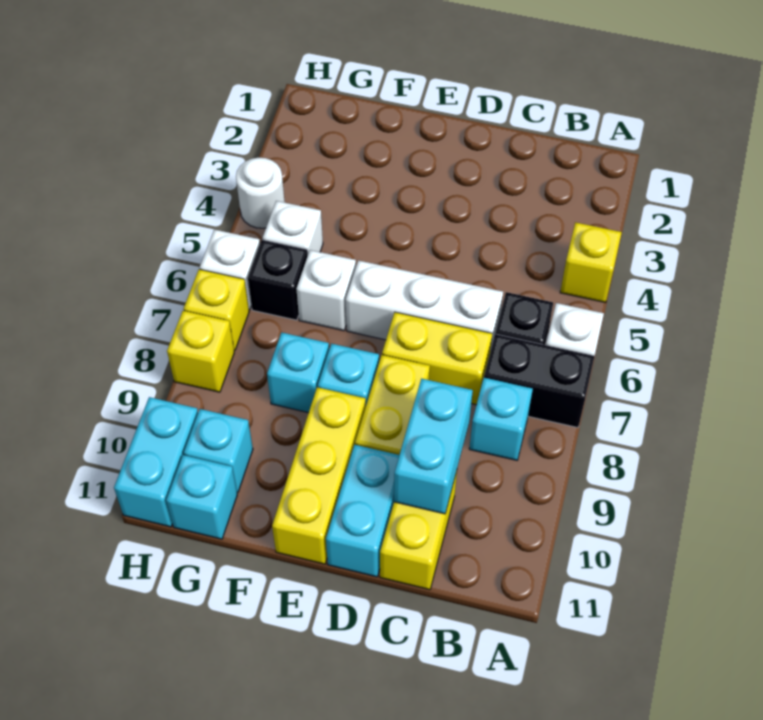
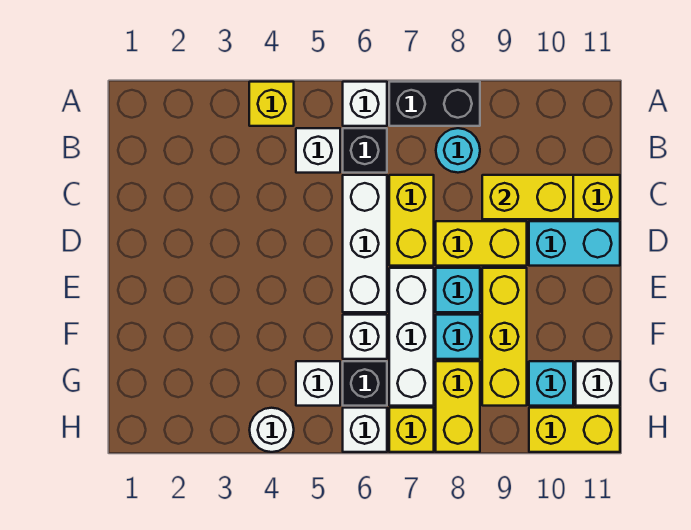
black 1x2 brick [484,334,595,428] -> black 1x2 brick turned to [389,82,480,126]
none -> white 1x1 brick [296,128,340,173]
cyan 1x1 brick [469,378,533,460] -> cyan 1x1 round brick [436,128,480,173]
cyan 1x2 brick [394,379,473,514] -> yellow 1x2 brick [482,175,573,219]
none -> white 1x3 brick [389,268,434,406]
yellow 1x3 brick [272,387,366,564] -> yellow 1x3 brick turned to [482,268,527,406]
cyan 1x1 brick [166,455,237,539] -> white 1x1 brick [576,361,620,406]
yellow 1x1 brick [167,311,234,392] -> yellow 1x2 brick [436,361,480,452]
cyan 1x2 brick [114,397,198,527] -> yellow 1x2 brick [529,408,620,452]

